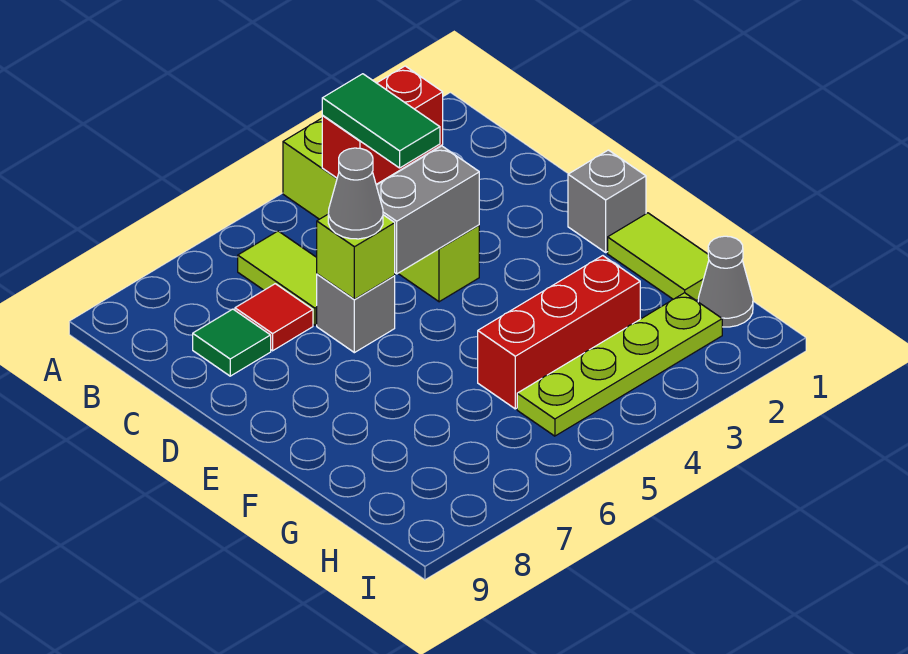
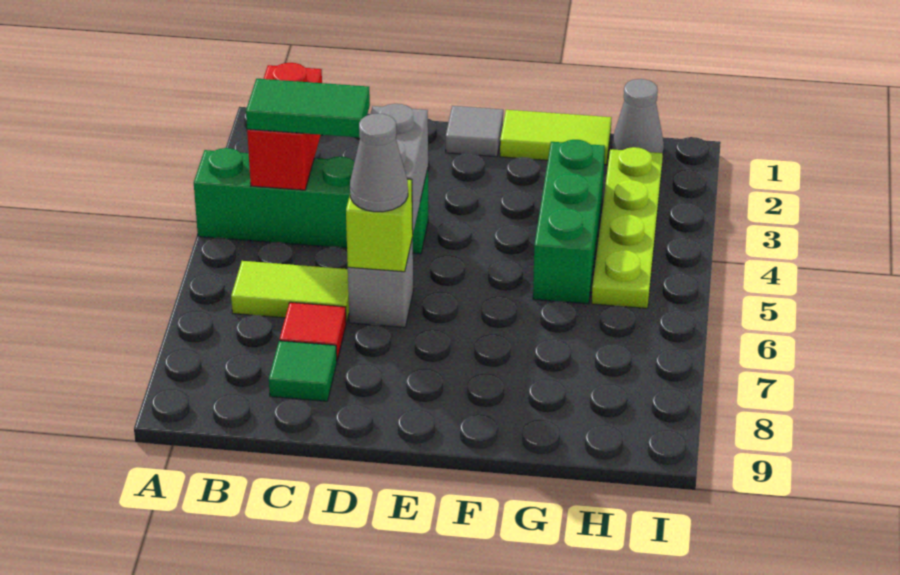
lime 1x4 brick [283,118,479,302] -> green 1x4 brick [194,148,428,254]
grey 1x1 brick [568,150,646,252] -> grey 1x1 tile [446,106,503,157]
red 1x3 brick [478,256,640,409] -> green 1x3 brick [533,140,605,304]

